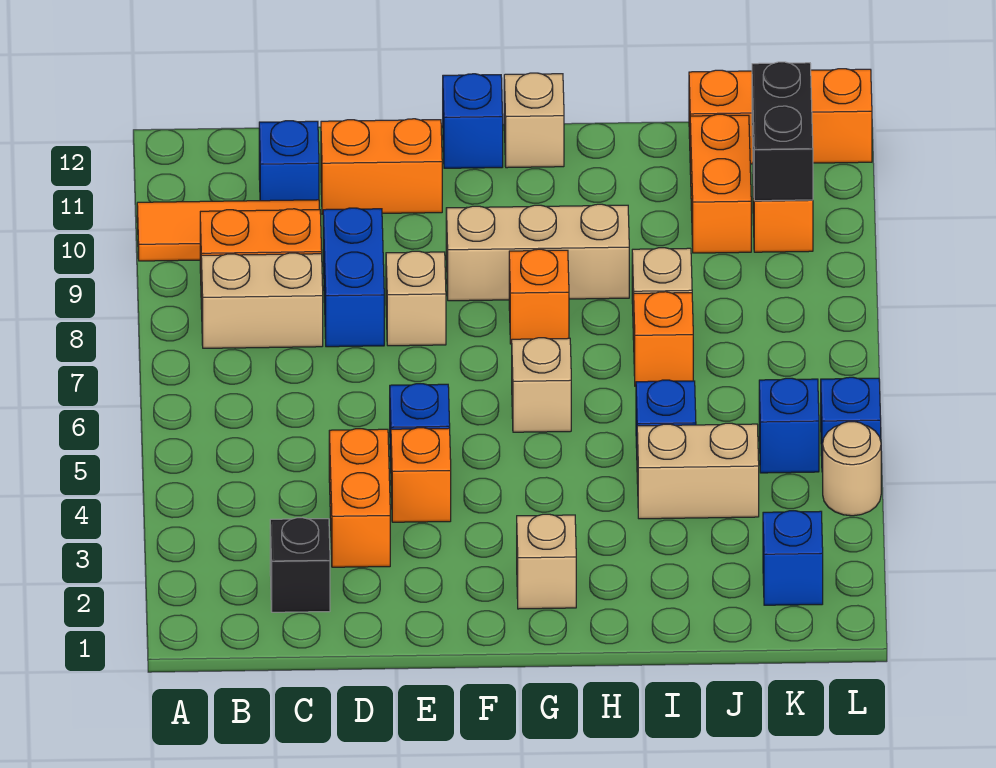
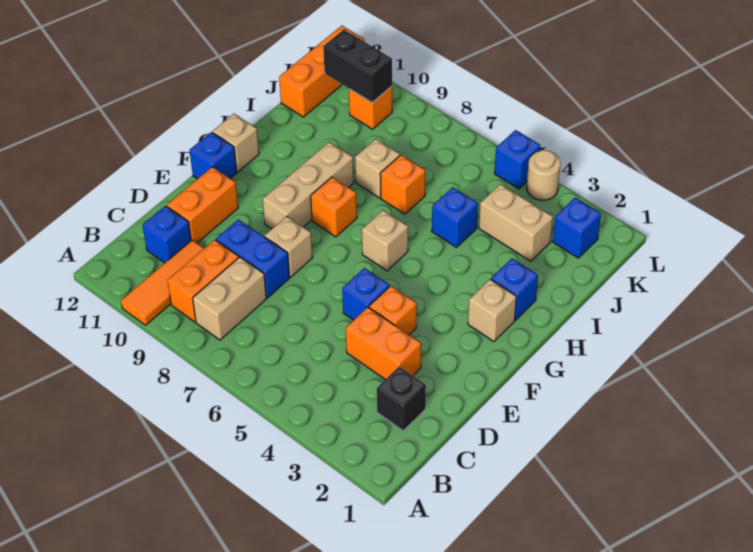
tan 1x2 brick [637,423,759,519] -> tan 1x2 brick turned to [479,184,553,261]
orange 1x2 brick [690,114,751,253] -> none
blue 1x1 brick [759,378,819,473] -> blue 1x1 brick moved to [491,258,538,320]

